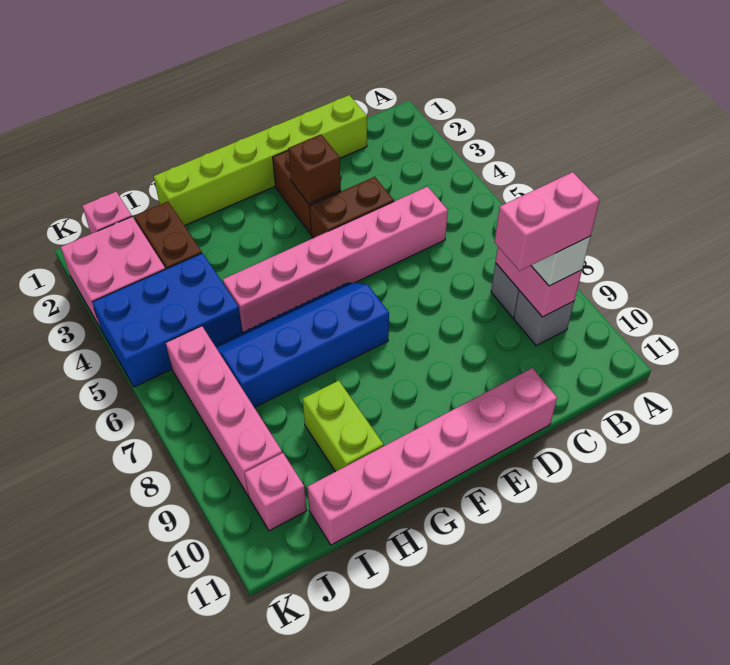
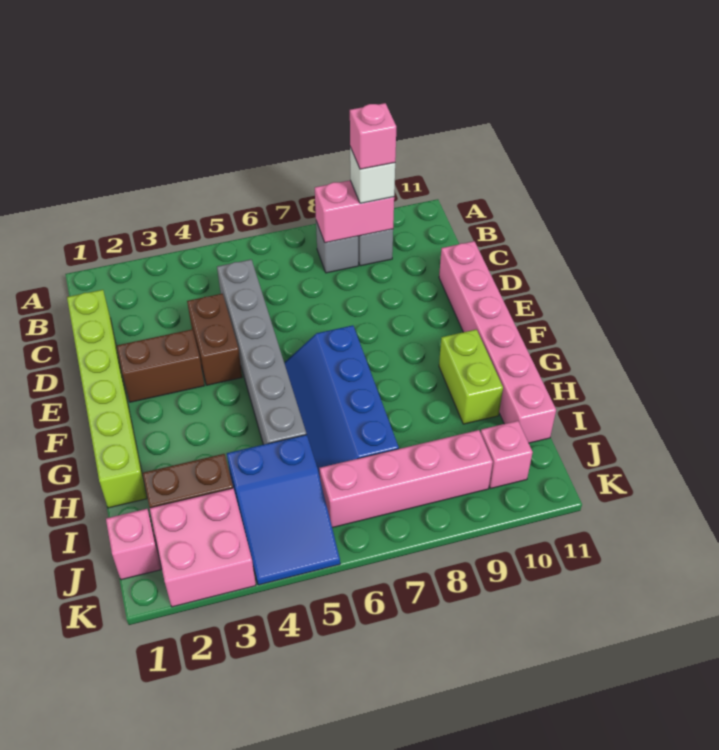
pink 1x2 brick [494,172,600,271] -> pink 1x1 brick [350,103,396,169]
pink 1x6 brick [223,187,448,332] -> grey 1x6 brick [217,260,306,445]
brown 1x1 brick [288,134,341,204] -> none
lime 1x2 brick [303,381,384,472] -> lime 1x2 brick turned to [439,329,503,424]
blue 2x3 brick [92,253,243,387] -> blue 2x3 slope [227,435,340,585]

